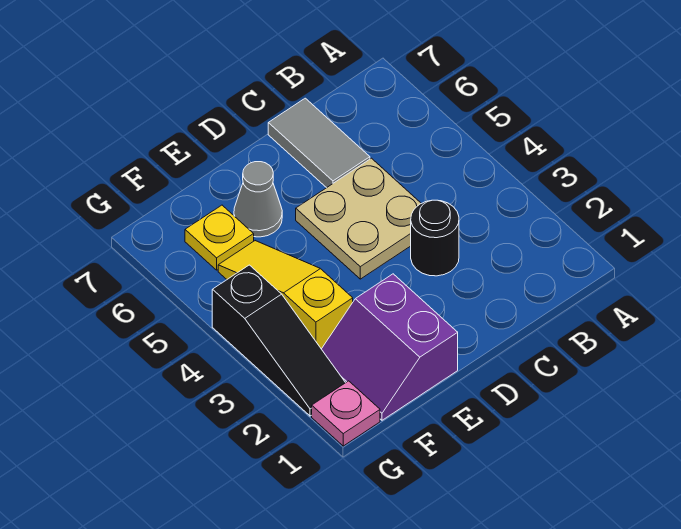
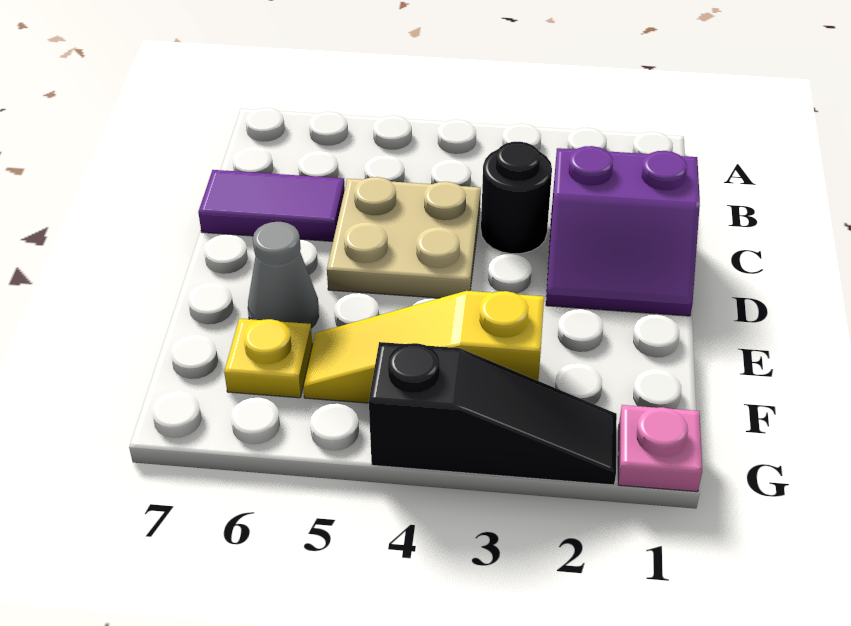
grey 1x2 tile [268,98,370,188] -> purple 1x2 tile [198,170,345,241]
purple 2x2 slope [322,274,458,420] -> purple 2x2 slope moved to [546,146,700,316]

